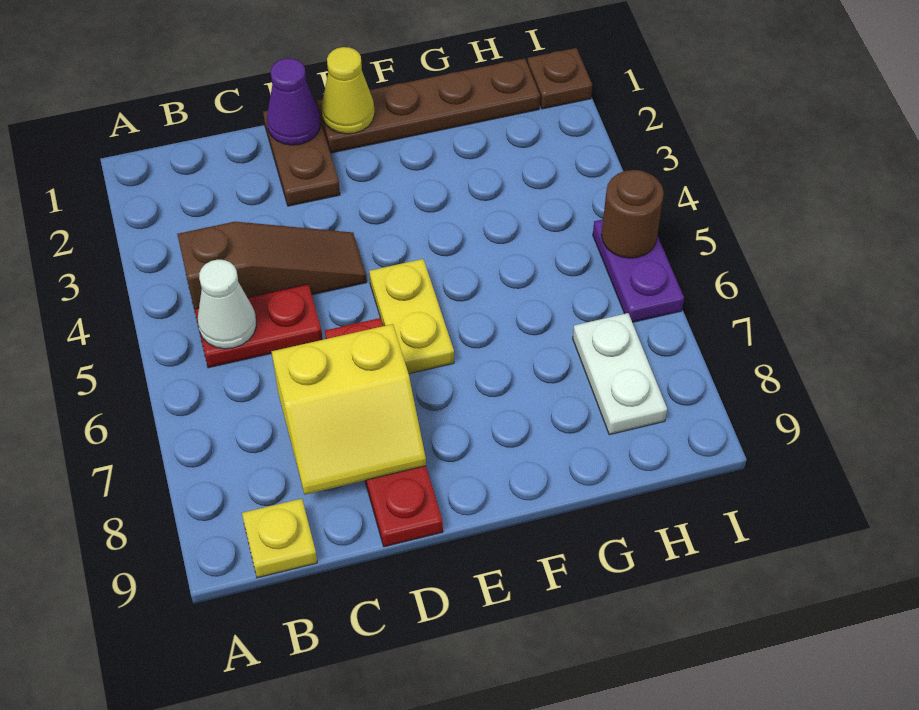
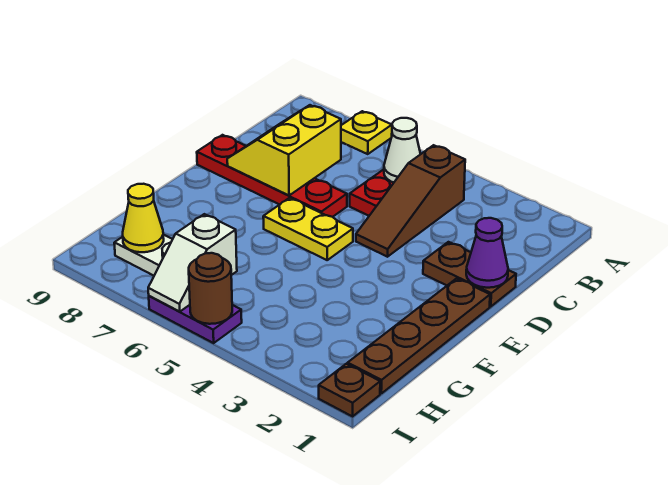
yellow 1x1 plate [242,499,317,578] -> yellow 1x1 plate moved to [341,111,392,154]
yellow 1x1 cone [321,47,375,134] -> yellow 1x1 cone moved to [123,184,164,252]
none -> white 1x2 slope [148,214,237,311]

